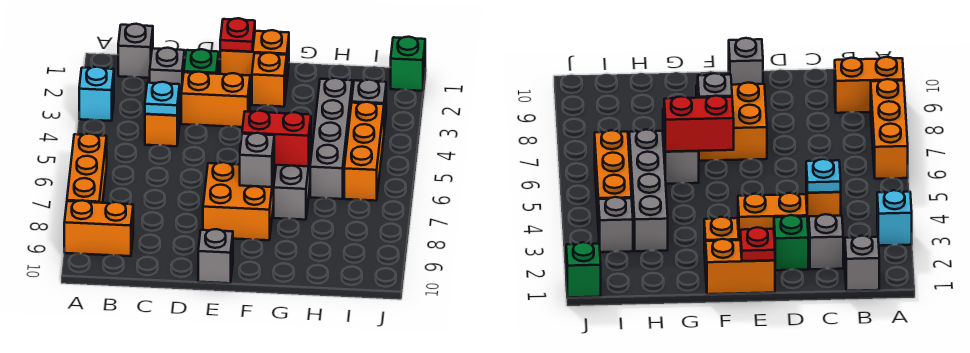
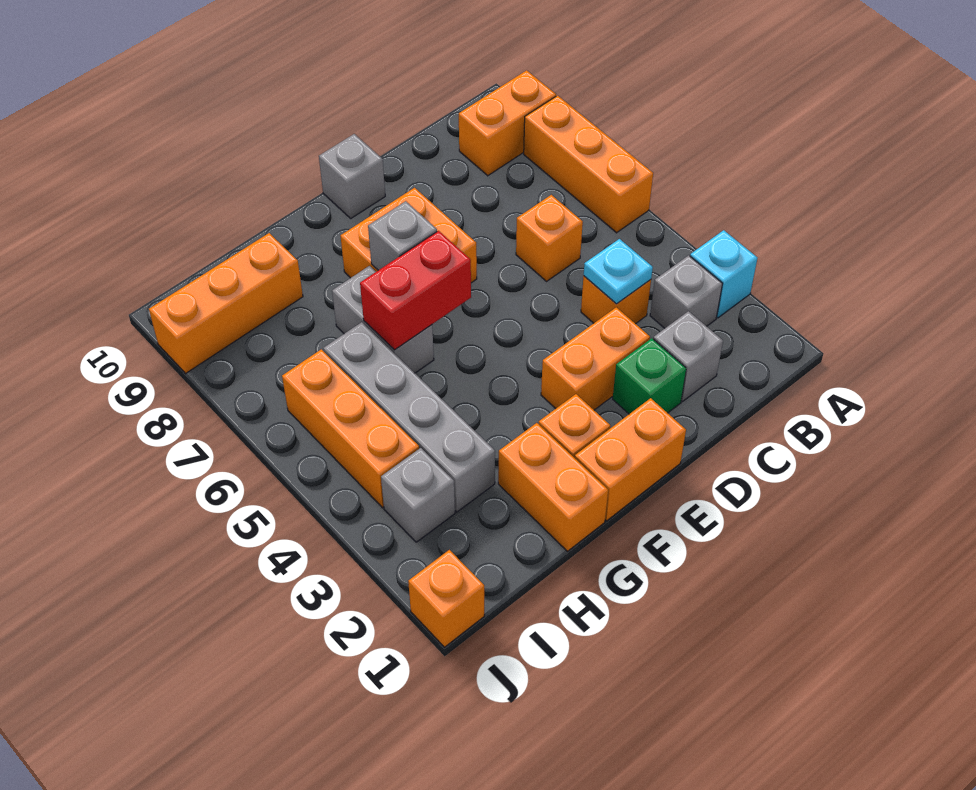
grey 1x1 brick [118,24,153,78] -> grey 1x1 brick moved to [650,255,722,328]
none -> orange 1x1 brick [516,195,583,281]
red 1x1 plate [220,18,255,52] -> none
none -> orange 1x2 brick [498,423,608,551]
none -> orange 1x3 brick [149,233,303,373]
green 1x1 brick [391,37,425,91] -> orange 1x1 brick [408,550,484,647]

